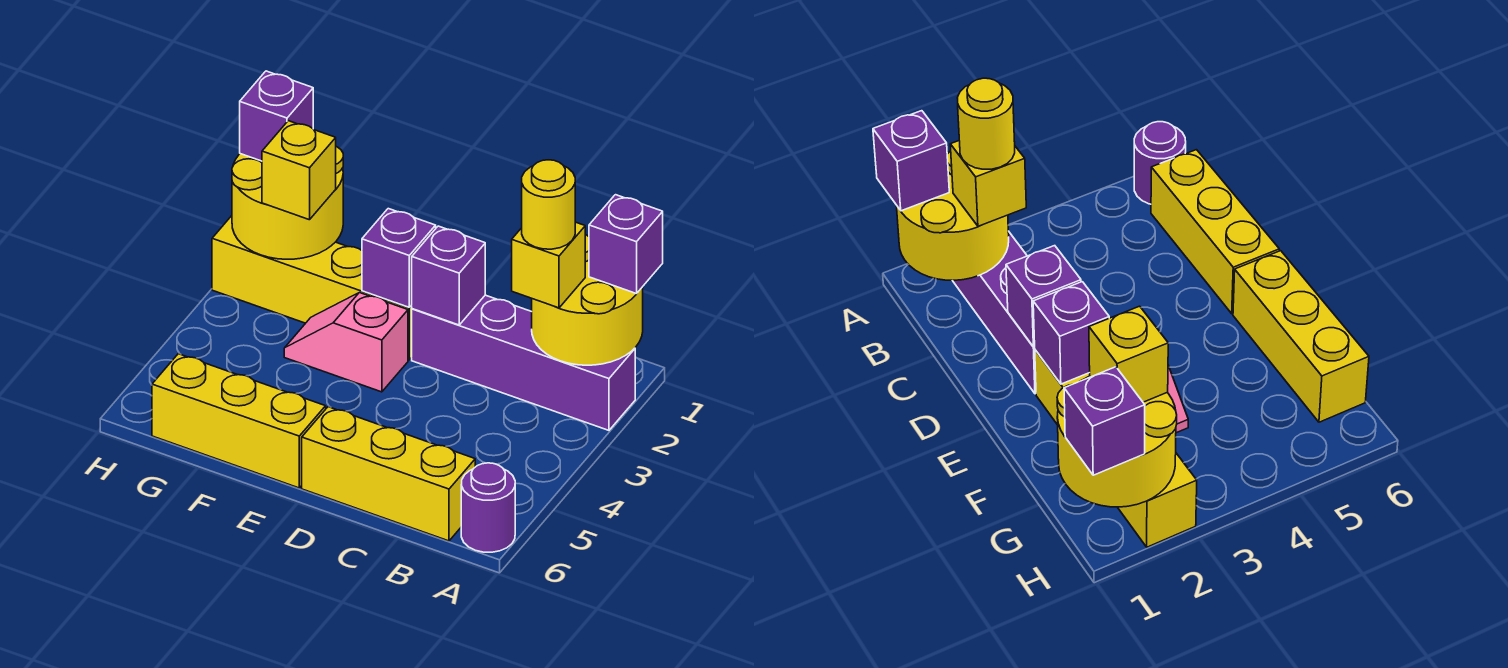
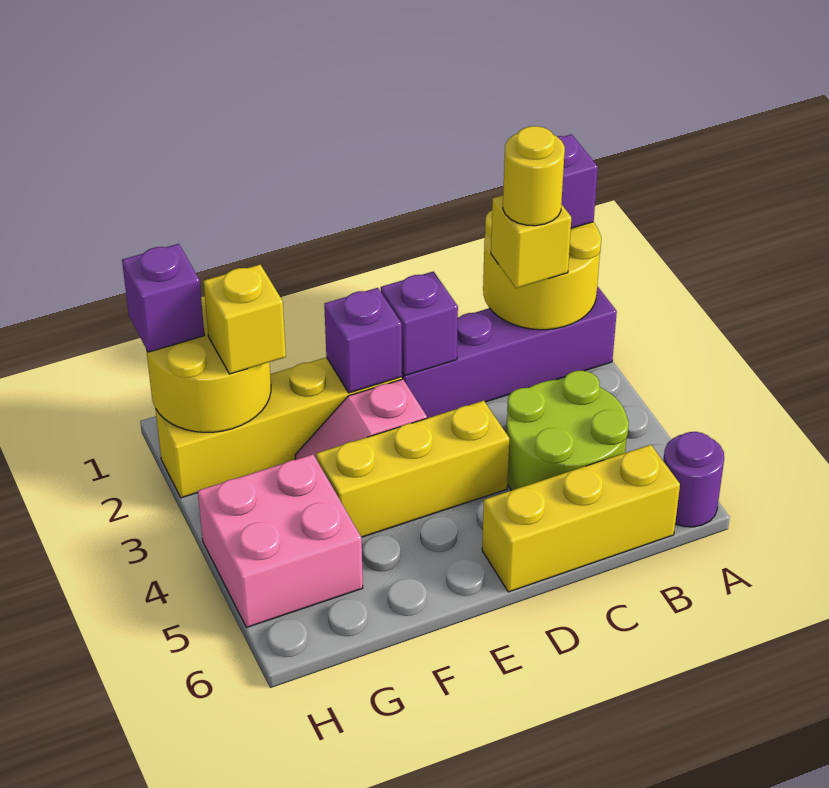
none -> lime 2x2 round brick [506,371,629,491]
yellow 1x3 brick [152,354,326,488] -> yellow 1x3 brick moved to [316,401,509,537]
none -> pink 2x2 brick [198,454,363,628]

